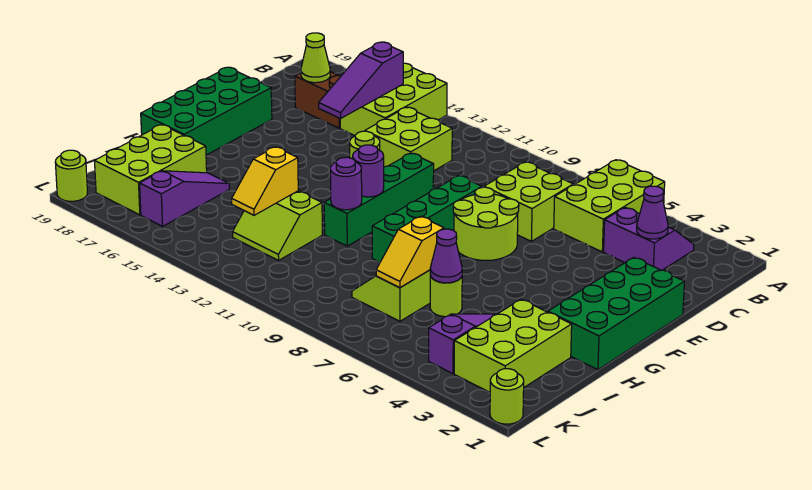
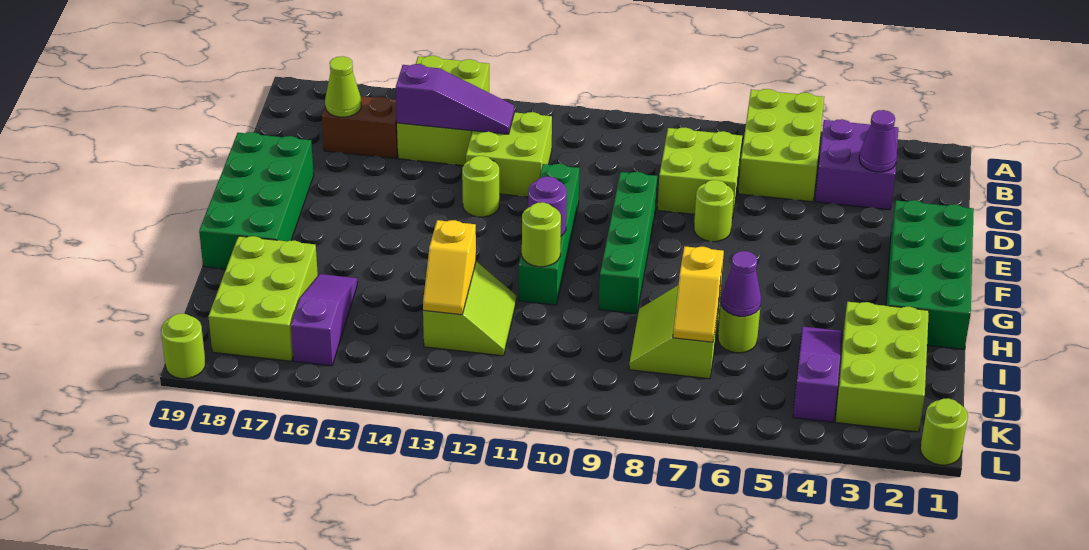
purple 2x2 slope [604,207,694,270] -> purple 2x2 brick [815,119,898,210]
purple 1x3 slope [319,42,403,119] -> purple 1x3 slope turned to [396,64,514,134]
lime 2x2 round brick [453,187,519,260] -> lime 1x1 round brick [694,180,734,242]
purple 1x1 round brick [330,157,362,210] -> lime 1x1 round brick [522,202,561,267]
lime 2x2 slope [233,191,322,260] -> lime 2x2 slope turned to [423,262,516,356]

